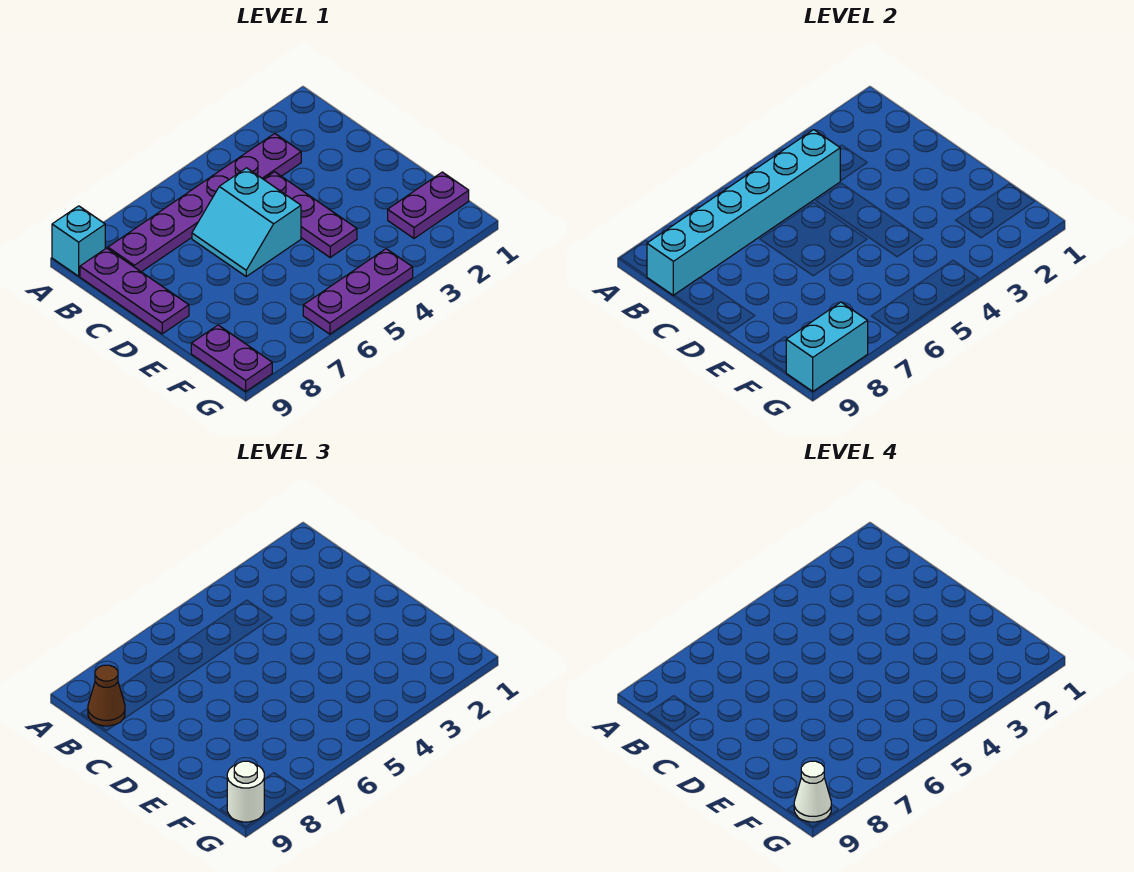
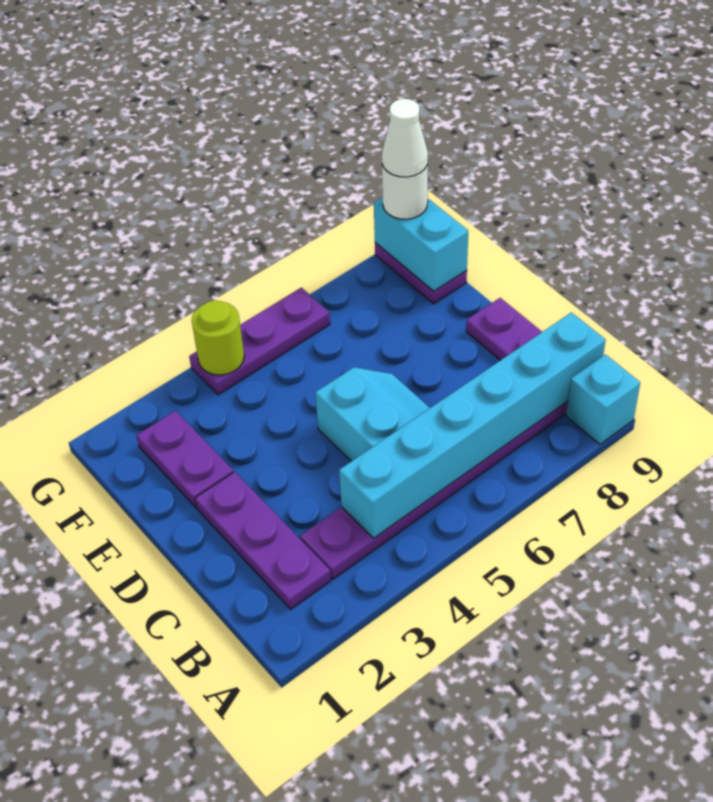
brown 1x1 cone [88,665,125,726] -> none
purple 1x3 plate [264,172,357,257] -> purple 1x3 plate moved to [195,472,331,609]
purple 1x2 plate [388,172,469,238] -> purple 1x2 plate turned to [136,411,234,507]
none -> lime 1x1 round brick [192,301,244,375]
cyan 1x2 brick [786,302,868,391] -> cyan 1x2 brick turned to [374,197,468,291]

